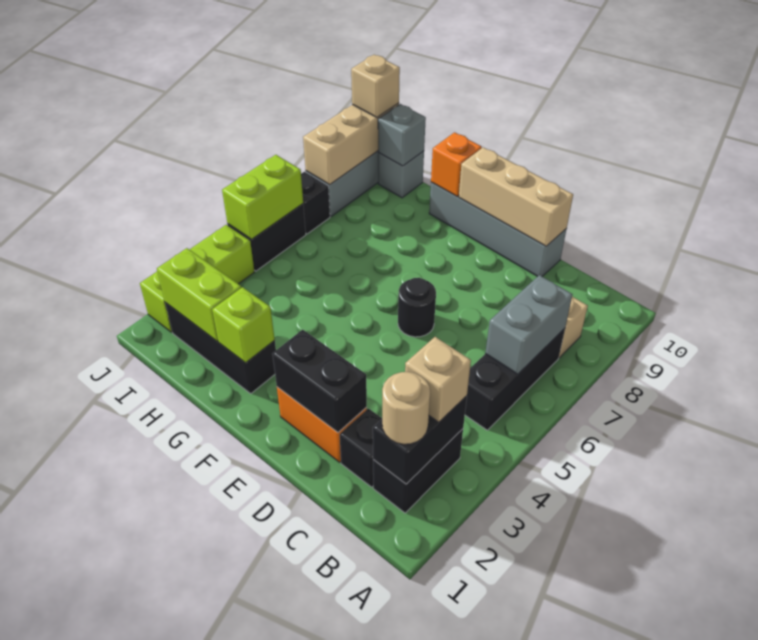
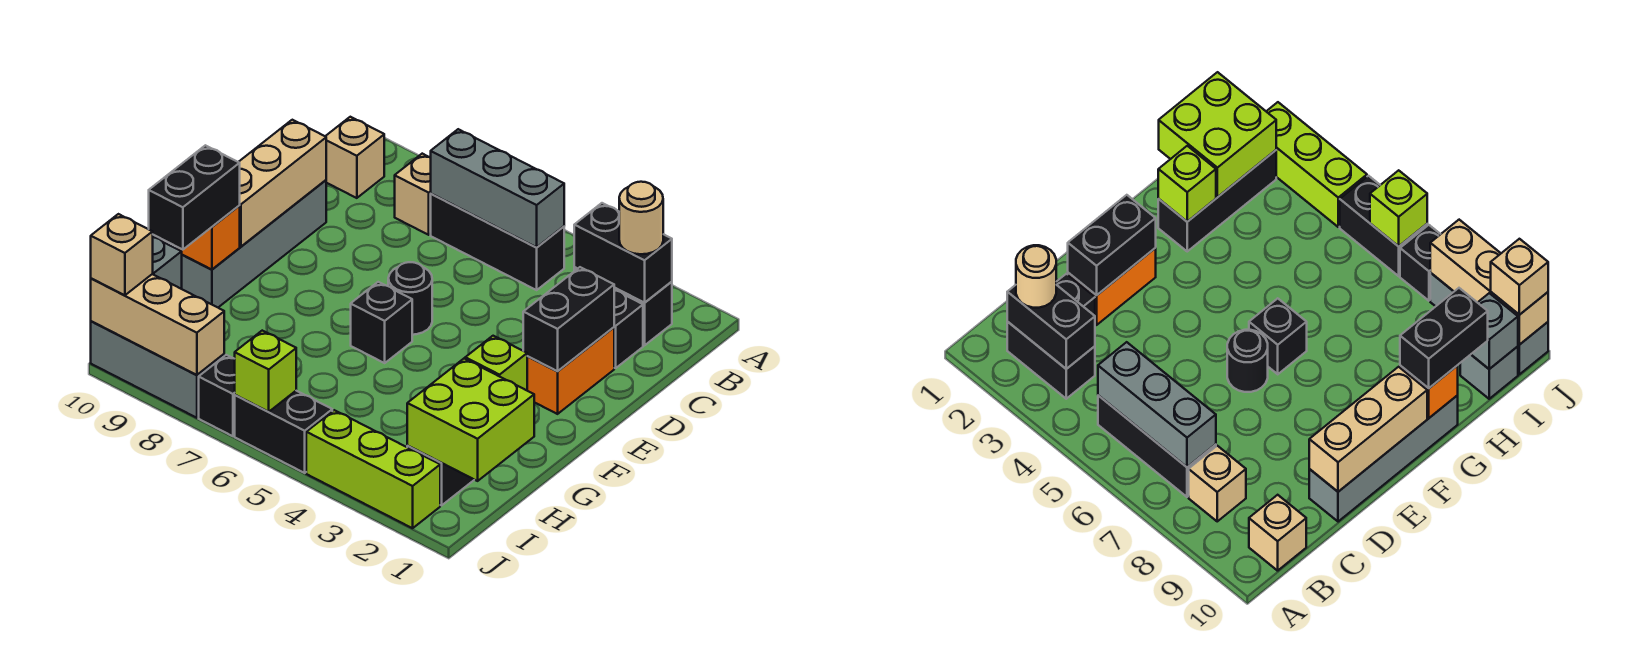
tan 1x1 brick [405,337,471,422] -> tan 1x1 brick moved to [325,117,384,198]
grey 1x2 brick [485,275,573,374] -> grey 1x3 brick [431,129,564,247]
none -> black 1x1 brick [351,282,412,363]
none -> black 1x2 brick [149,145,240,250]
lime 1x2 brick [157,248,241,341] -> lime 2x2 brick [407,359,534,481]
lime 1x2 brick [222,155,303,239] -> lime 1x1 brick [235,331,296,412]

